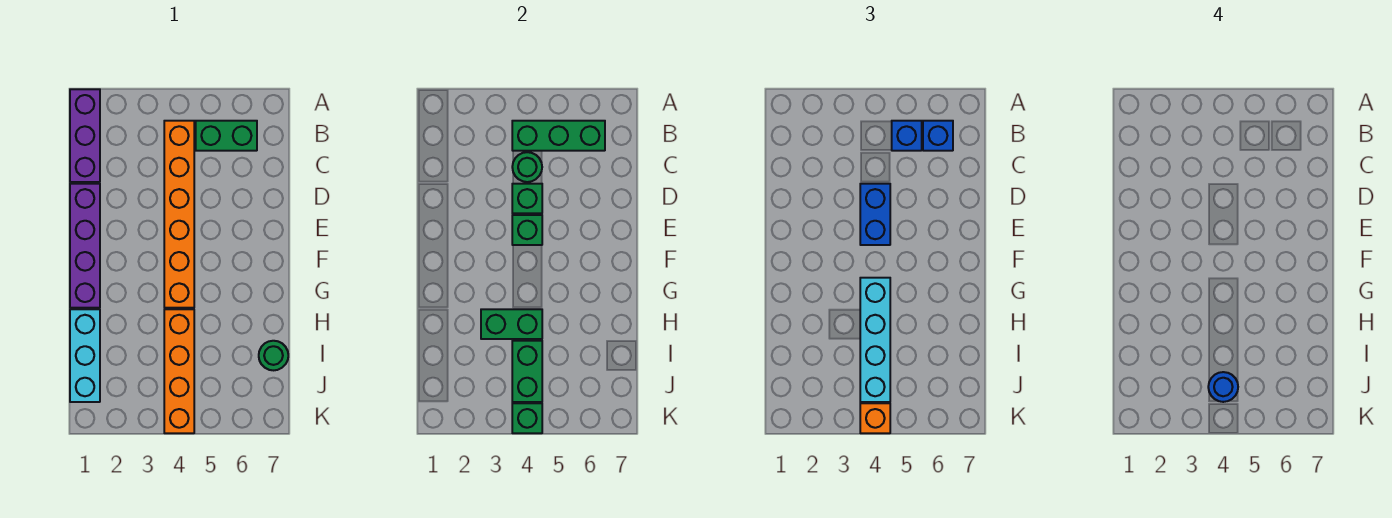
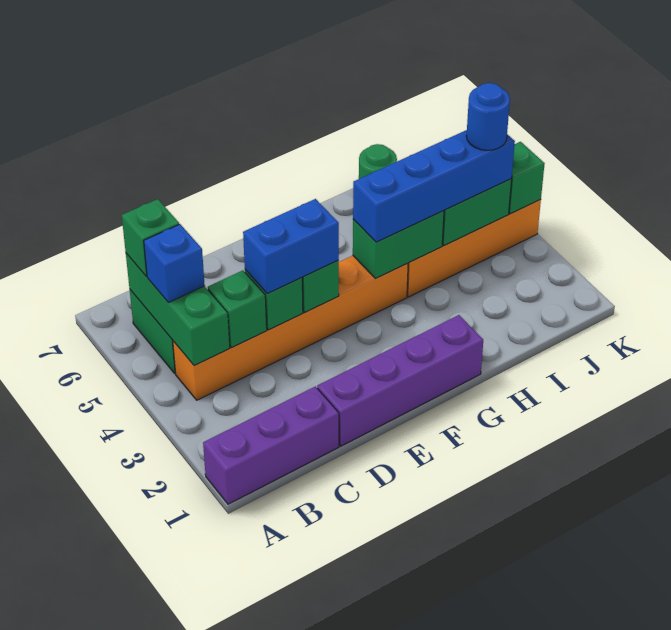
blue 1x1 brick [923,121,953,151] -> green 1x1 brick [122,199,179,276]
green 1x1 round brick [512,152,542,182] -> green 1x1 brick [208,270,267,347]
cyan 1x4 brick [860,278,890,402] -> blue 1x4 brick [353,130,515,242]
cyan 1x3 brick [70,309,100,402] -> none
green 1x2 brick [481,309,542,339] -> green 1x2 brick turned to [353,211,444,278]
orange 1x1 brick [860,403,890,433] -> none

